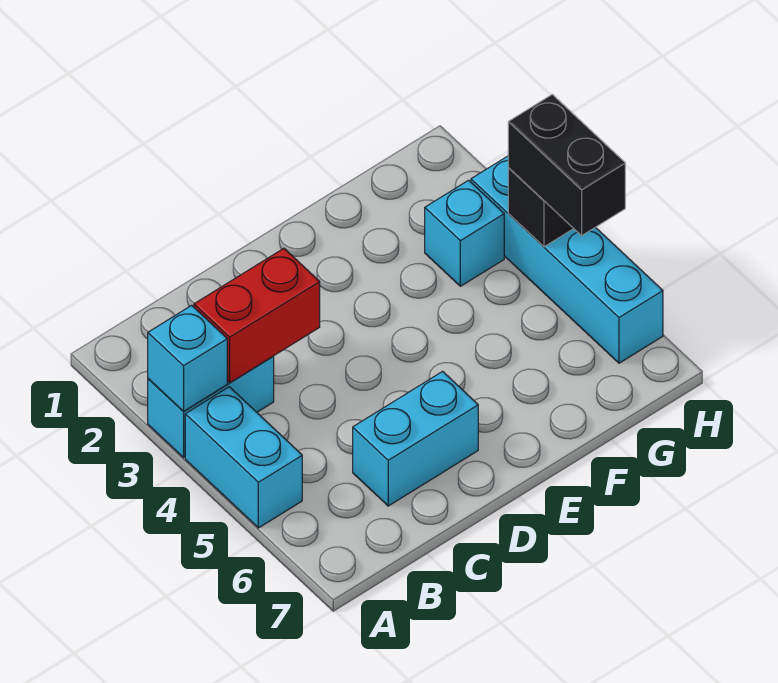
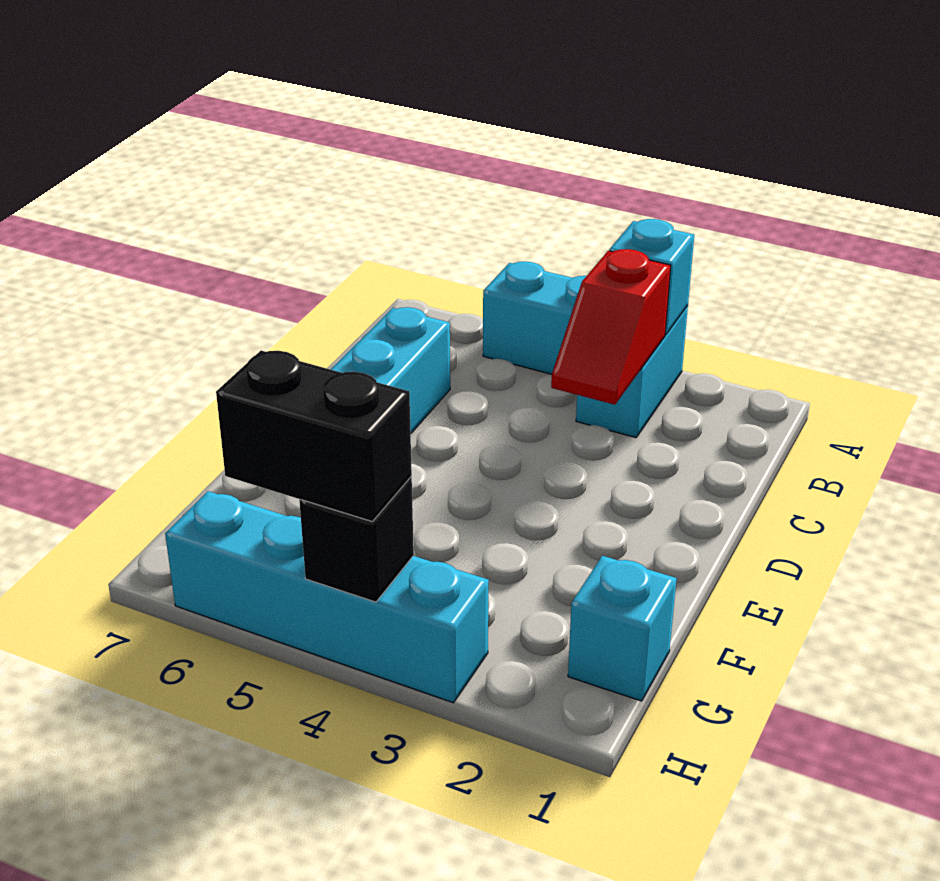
red 1x2 brick [194,248,320,383] -> red 1x2 slope [551,249,671,405]
cyan 1x1 brick [425,180,504,286] -> cyan 1x1 brick moved to [568,556,677,701]

